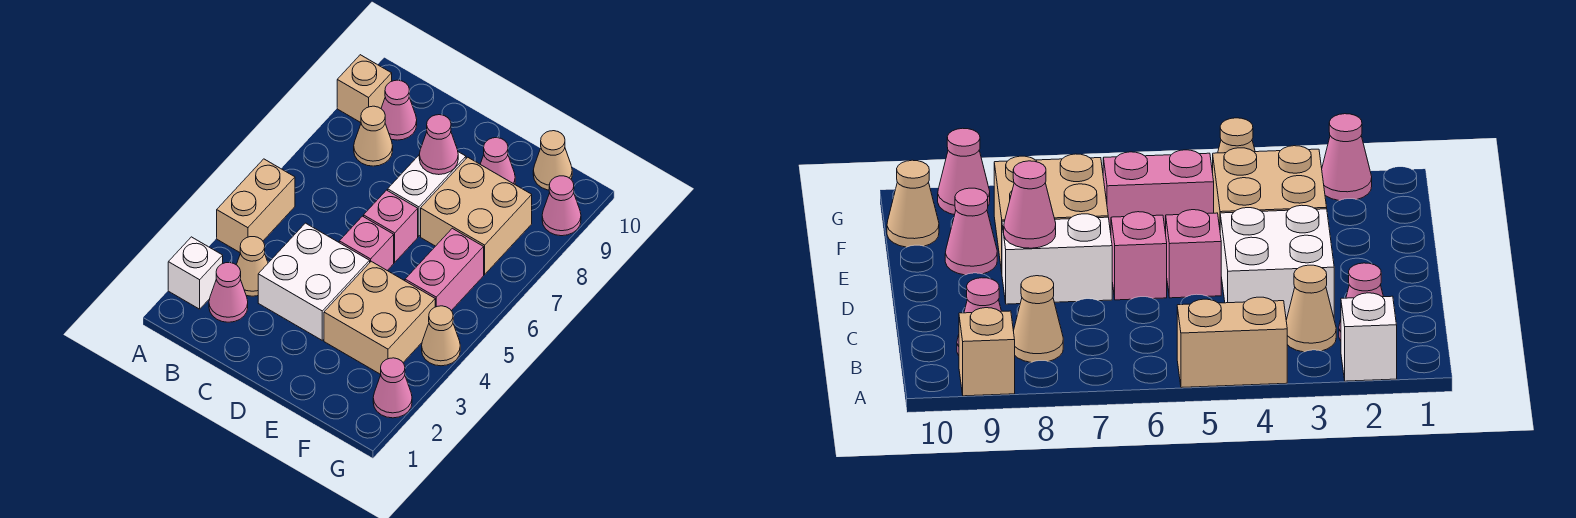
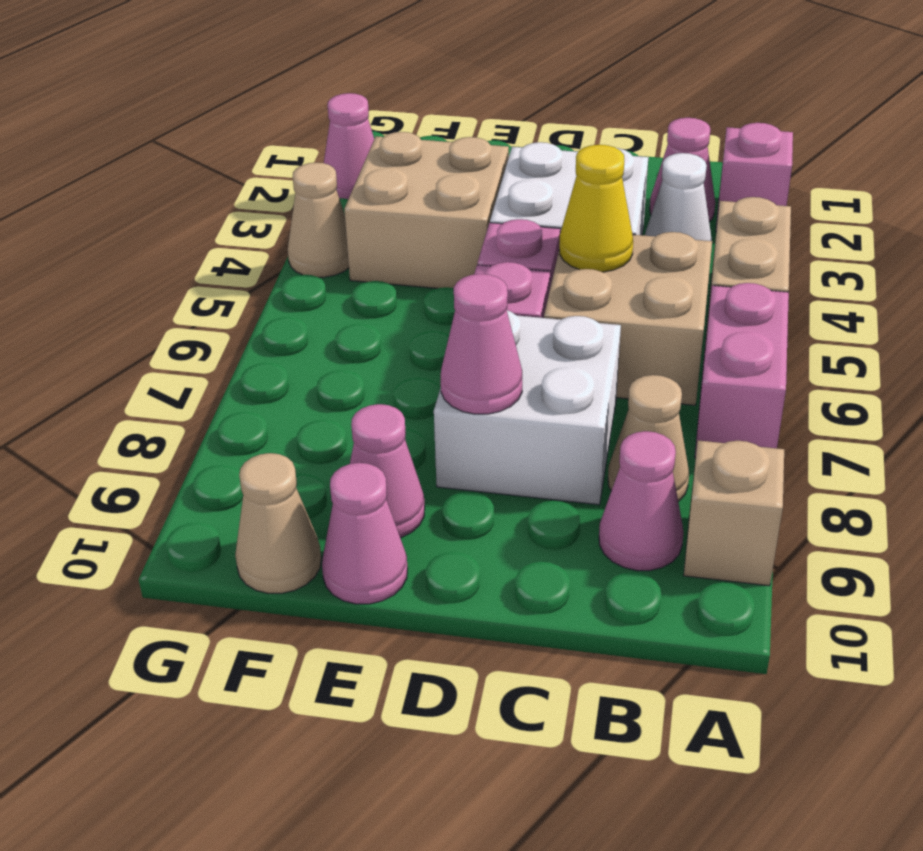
white 1x1 brick [168,237,223,309] -> pink 1x1 brick [716,123,793,231]
tan 1x1 cone [236,237,268,296] -> white 1x1 cone [645,153,712,241]
none -> yellow 1x1 cone [559,145,633,272]
white 1x2 brick [388,152,466,236] -> white 2x2 brick [434,310,621,505]
tan 2x2 brick [421,157,532,275] -> tan 2x2 brick moved to [544,232,712,405]
pink 1x2 brick [405,228,484,311] -> pink 1x2 brick moved to [695,283,789,458]
pink 1x1 cone [542,176,581,236] -> pink 1x1 cone moved to [322,463,408,604]

